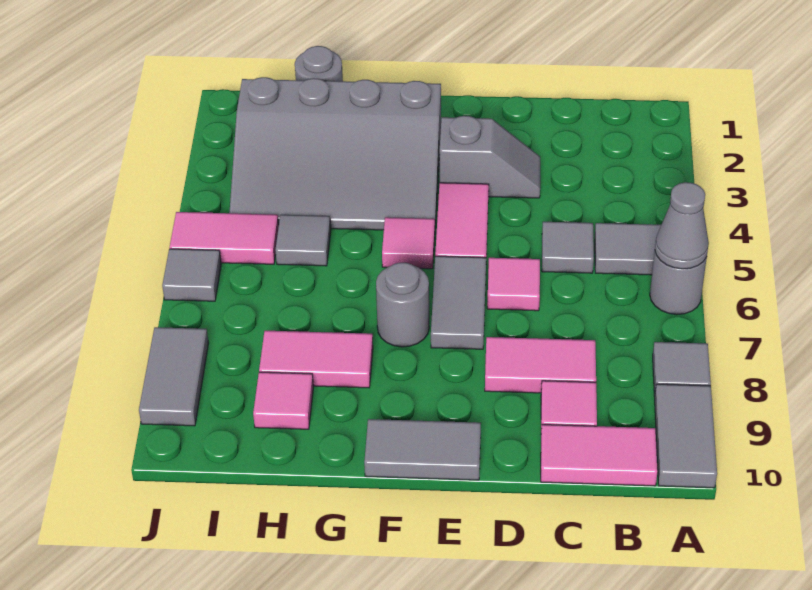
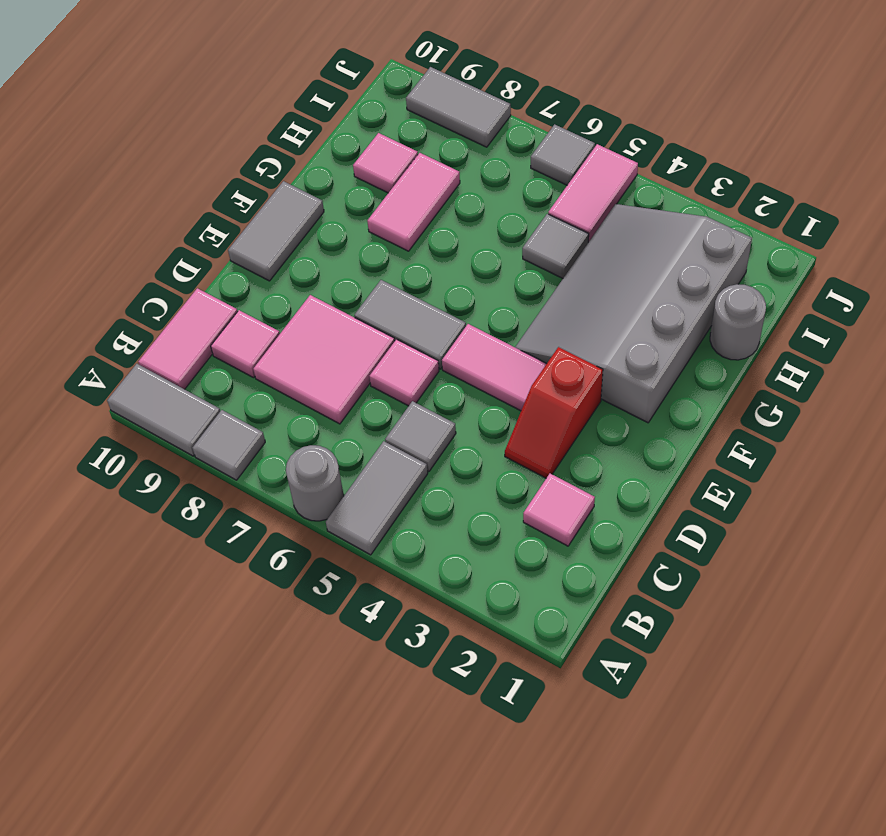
grey 1x1 cone [655,182,709,269] -> none
pink 1x2 tile [485,337,596,393] -> pink 2x2 tile [253,295,395,424]
grey 1x2 slope [440,116,540,198] -> red 1x2 slope [505,347,603,478]
pink 1x1 tile [382,217,435,269] -> pink 1x1 tile moved to [523,474,595,546]
grey 1x1 round brick [376,263,429,347] -> none

